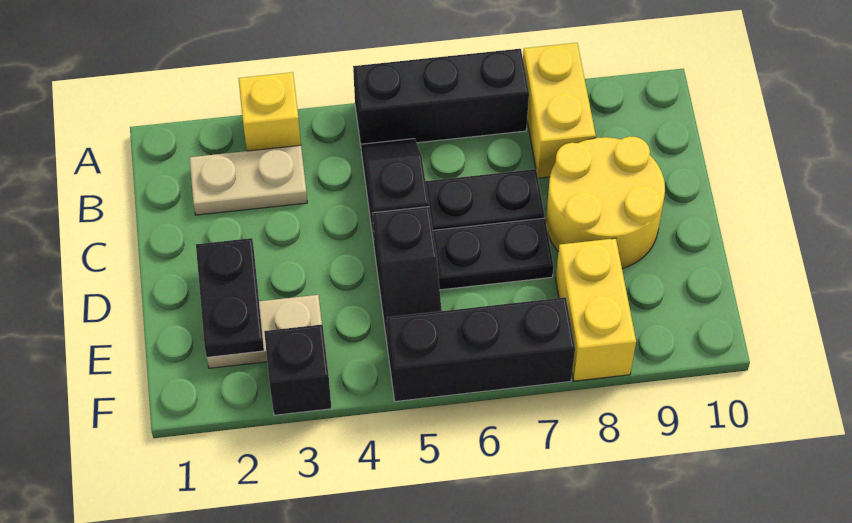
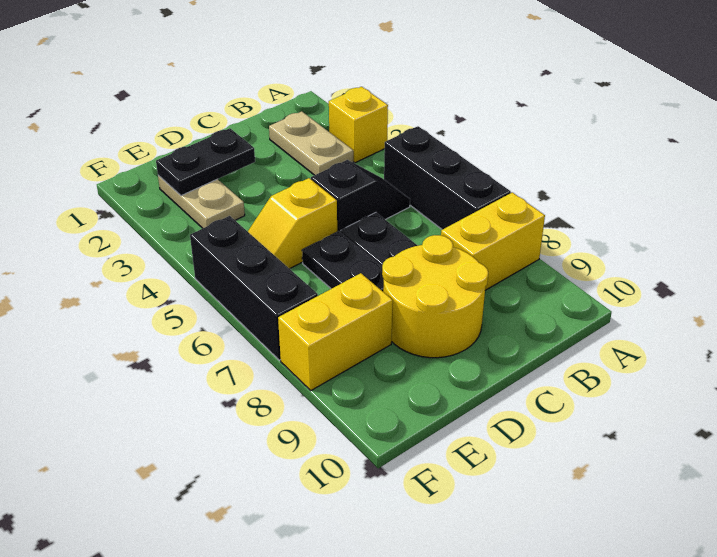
black 1x2 slope [373,207,442,348] -> yellow 1x2 slope [248,178,337,269]
black 1x1 brick [264,325,331,415] -> none

